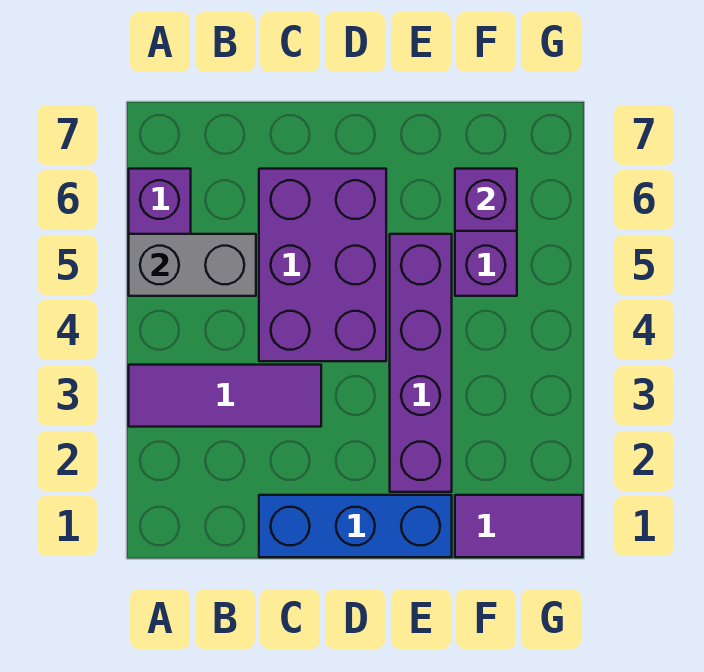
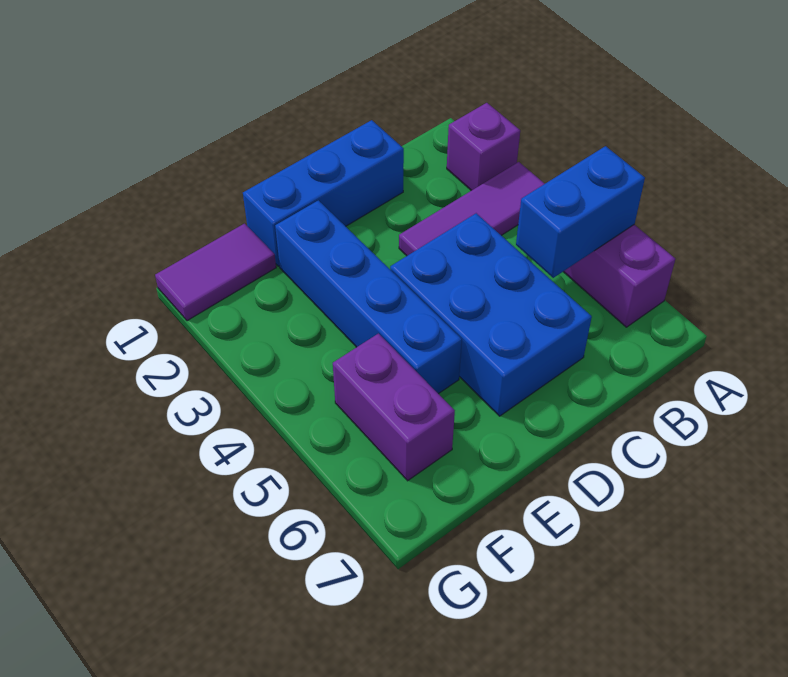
grey 1x2 brick [129,234,256,296] -> blue 1x2 brick [516,146,645,278]
purple 2x3 brick [259,169,386,361] -> blue 2x3 brick [390,213,592,416]
purple 1x4 brick [390,234,452,492] -> blue 1x4 brick [275,200,462,394]
purple 1x1 brick [455,169,517,231] -> purple 1x1 brick moved to [447,103,520,191]

